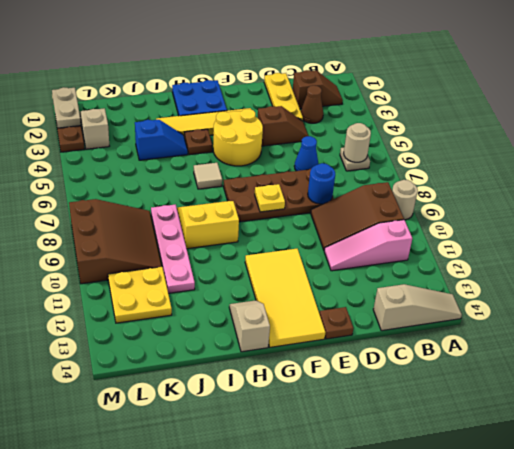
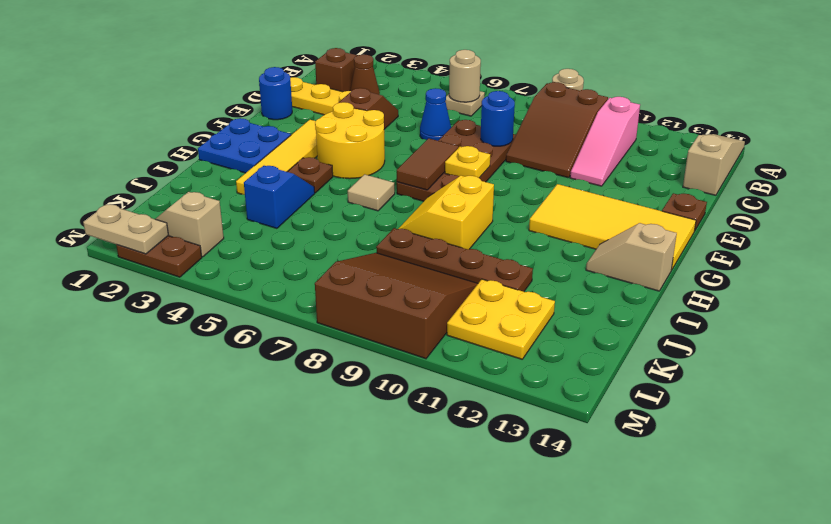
none -> blue 1x1 round brick [259,67,292,120]
none -> brown 1x2 tile [397,138,458,190]
pink 1x4 plate [151,204,195,293] -> brown 1x4 plate [376,228,533,292]

